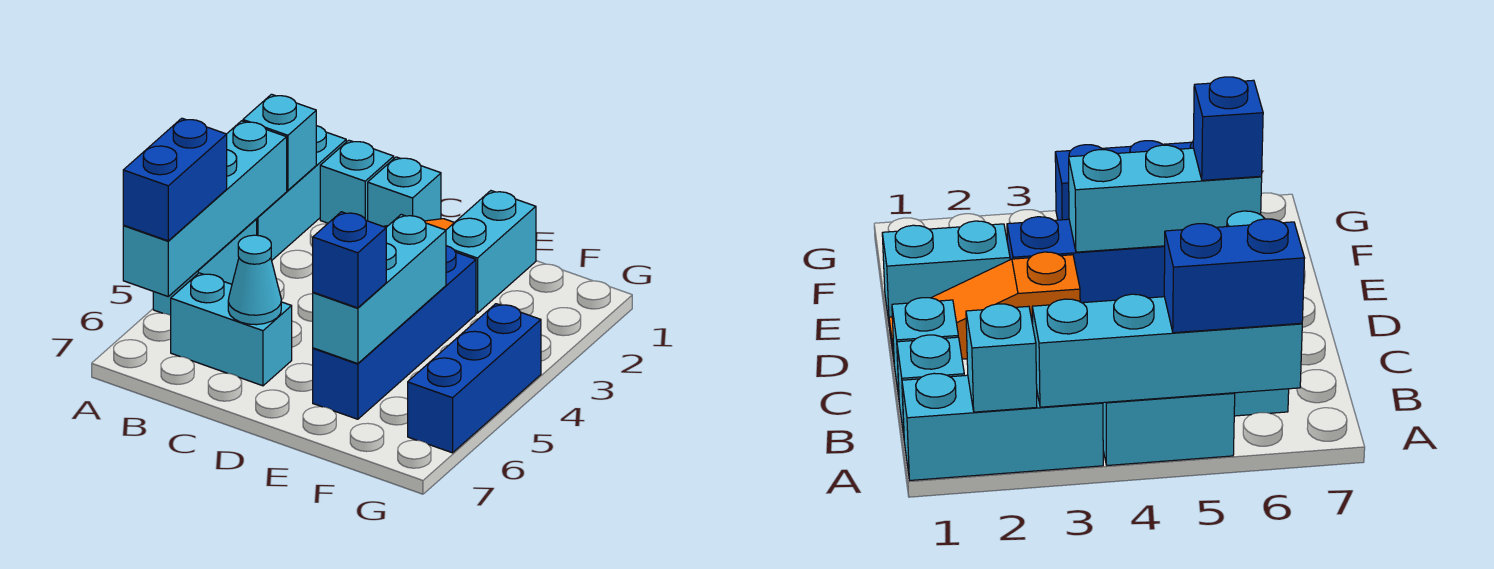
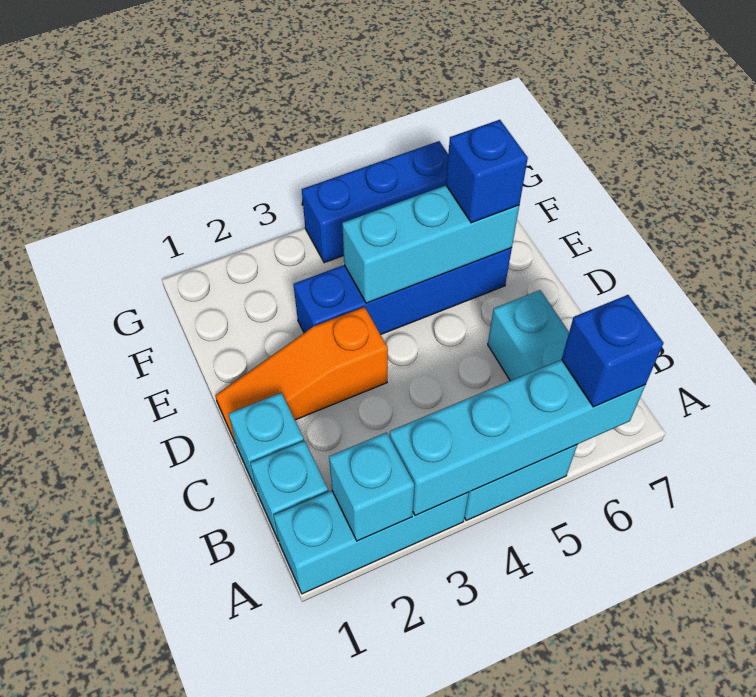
blue 1x2 brick [123,118,227,241] -> blue 1x1 brick [562,295,663,407]
cyan 1x1 cone [228,235,281,325] -> none
cyan 1x2 brick [446,191,536,313] -> none

